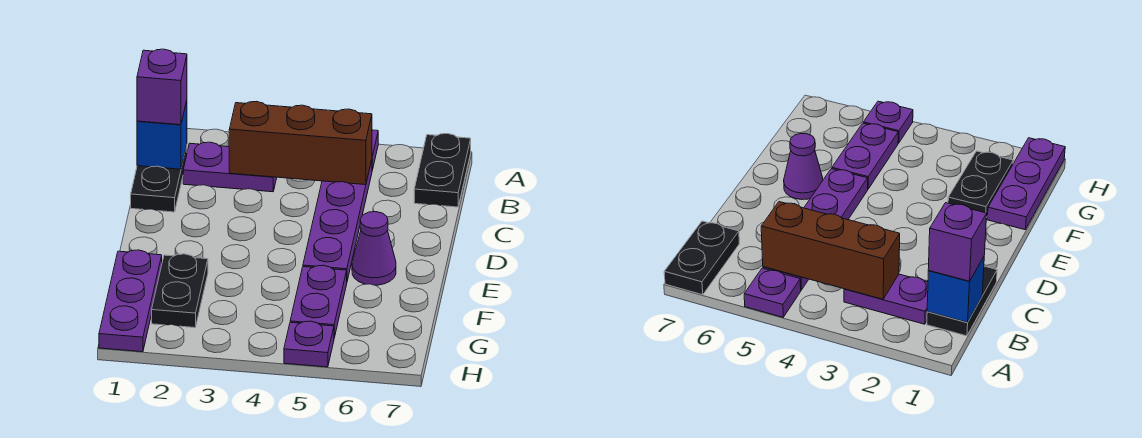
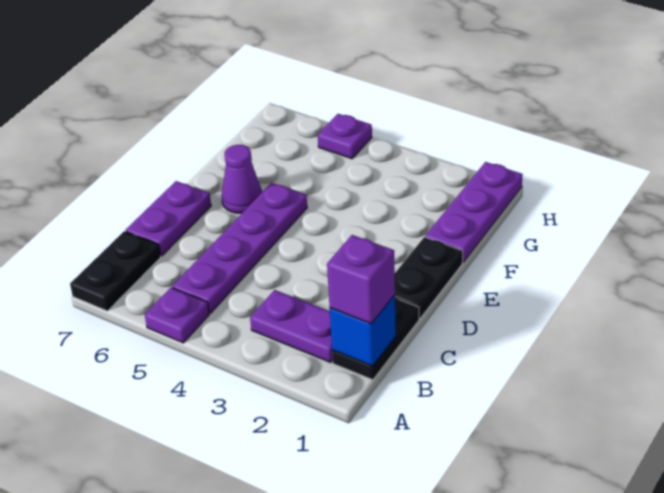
brown 1x3 brick [229,101,372,185] -> none
black 1x2 plate [152,254,208,328] -> black 1x2 plate moved to [395,237,463,319]
purple 1x2 plate [290,265,347,338] -> purple 1x2 plate moved to [126,181,211,256]

